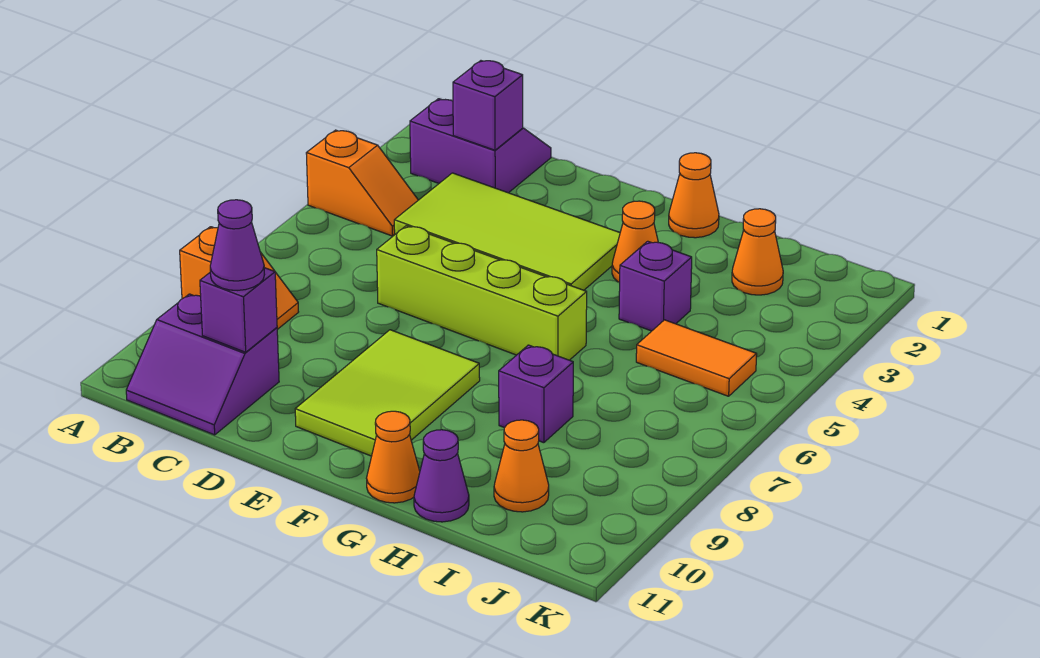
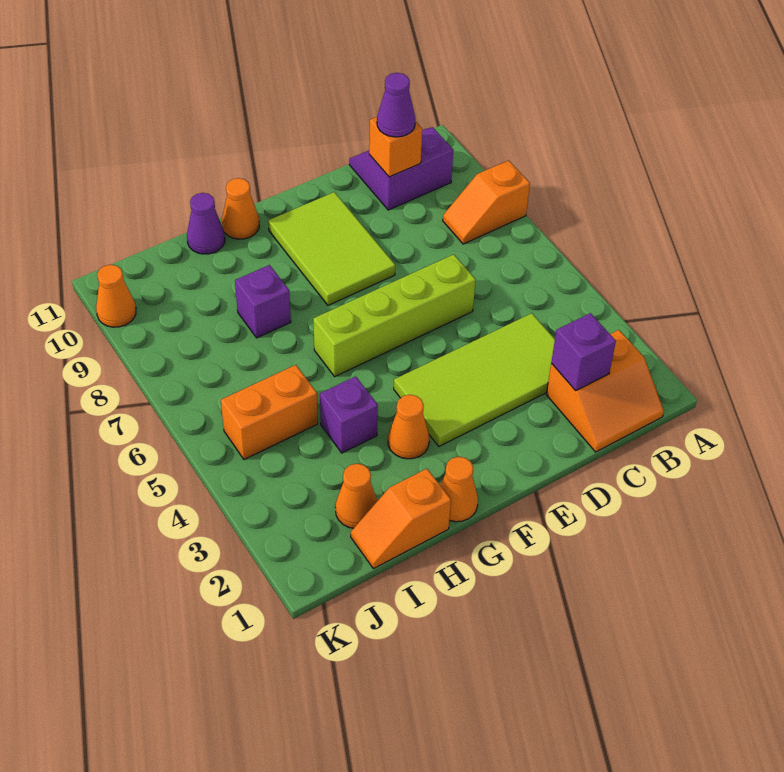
orange 1x2 slope [306,130,418,236] -> orange 1x2 slope moved to [351,469,451,569]
purple 2x2 slope [410,99,551,193] -> orange 2x2 slope [546,330,664,452]
purple 1x1 brick [200,268,277,352] -> orange 1x1 brick [369,117,422,177]
orange 1x2 tile [636,320,757,396] -> orange 1x2 brick [221,365,318,459]
orange 1x1 cone [494,420,549,512] -> orange 1x1 cone moved to [96,265,136,327]

